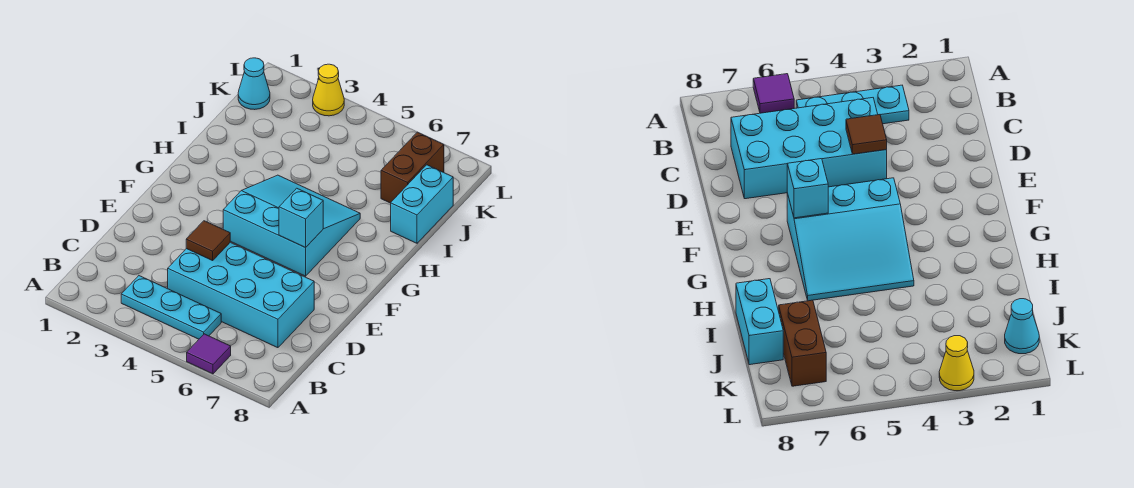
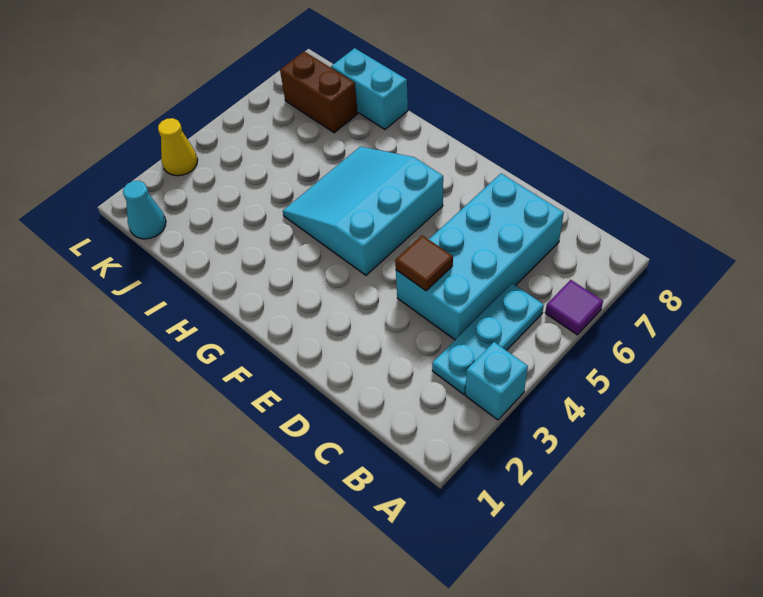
cyan 1x1 brick [279,188,323,248] -> cyan 1x1 brick moved to [465,342,528,420]

